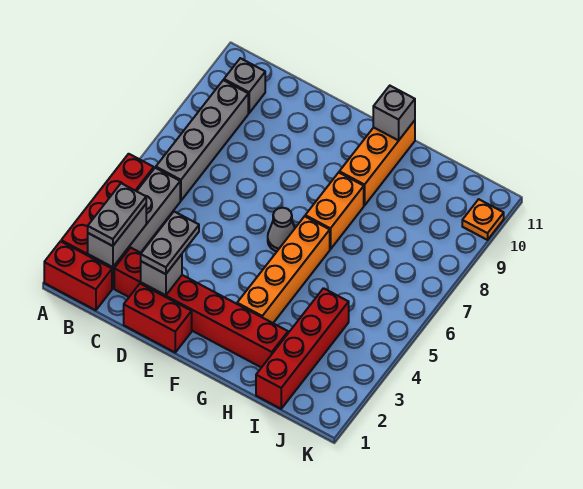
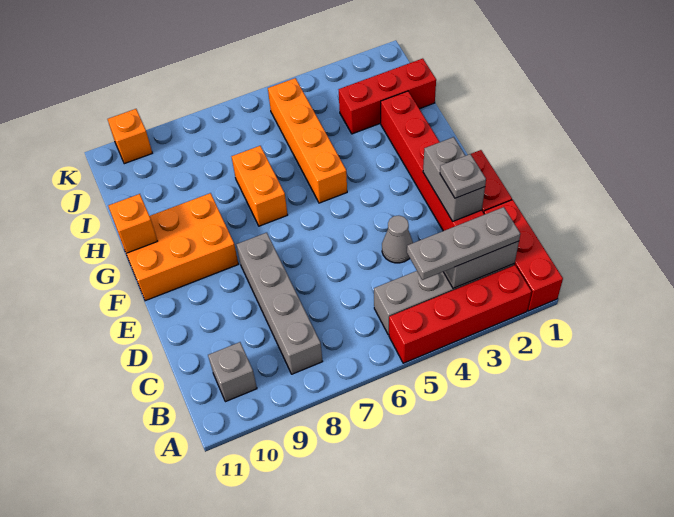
red 1x2 brick [44,241,112,310] -> red 1x3 brick [484,200,563,311]
grey 1x2 plate [88,183,146,246] -> grey 1x3 plate [407,207,520,280]
grey 1x4 brick [156,80,248,201] -> grey 1x4 brick turned to [236,233,323,374]
grey 1x1 brick [141,254,182,295] -> grey 1x2 brick [423,137,485,221]
grey 1x2 plate [141,212,199,274] -> grey 1x1 plate [440,154,486,198]
grey 1x1 cone [268,208,295,251] -> grey 1x1 cone moved to [382,216,413,263]
orange 1x4 brick [237,216,330,323] -> orange 1x4 brick turned to [268,78,347,203]
orange 1x2 brick [305,173,364,249] -> orange 1x2 brick turned to [232,146,288,226]
orange 1x3 brick [339,120,415,206] -> orange 2x3 brick [120,193,238,301]
grey 1x1 brick [373,86,415,140] -> orange 1x1 brick [109,194,157,253]
red 1x4 brick [256,288,349,409] -> red 1x3 brick [339,59,436,134]
orange 1x1 plate [462,199,504,240] -> orange 1x1 brick [108,109,152,164]

